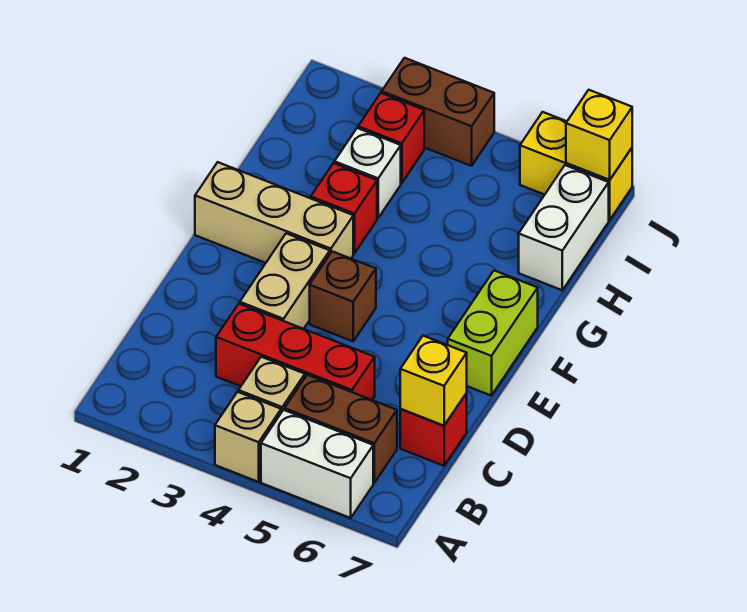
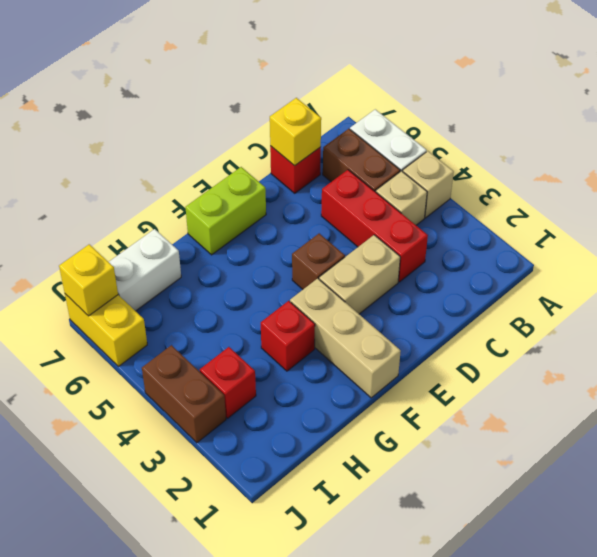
white 1x1 brick [334,128,401,218] -> none

